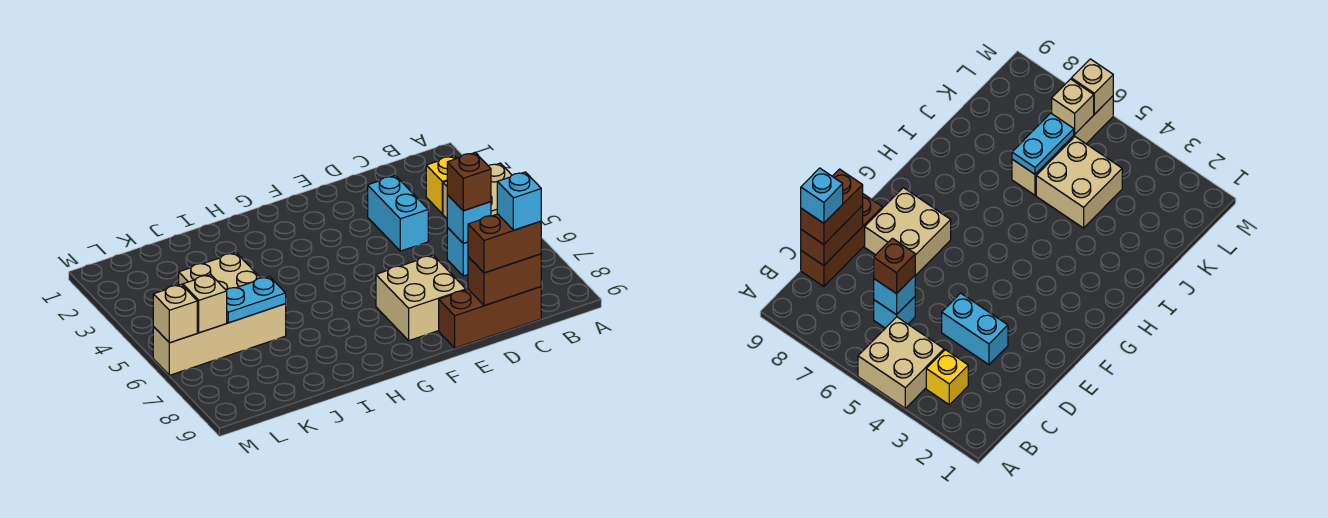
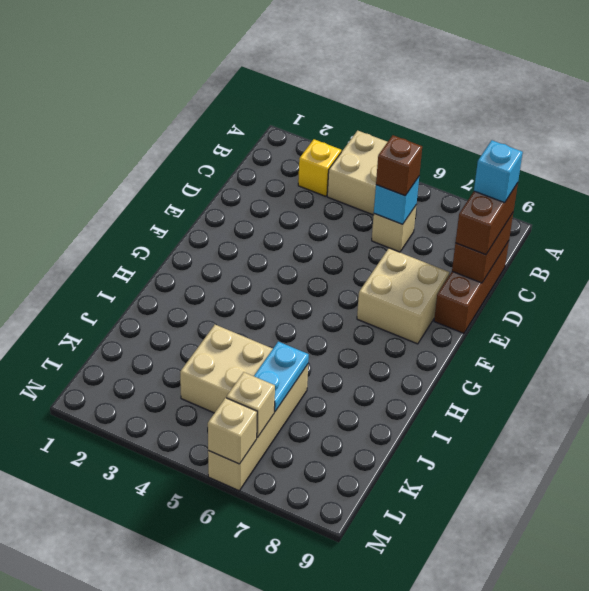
cyan 1x1 brick [447,228,468,276] -> tan 1x1 brick [372,206,416,252]
cyan 1x2 brick [368,175,428,251] -> none

